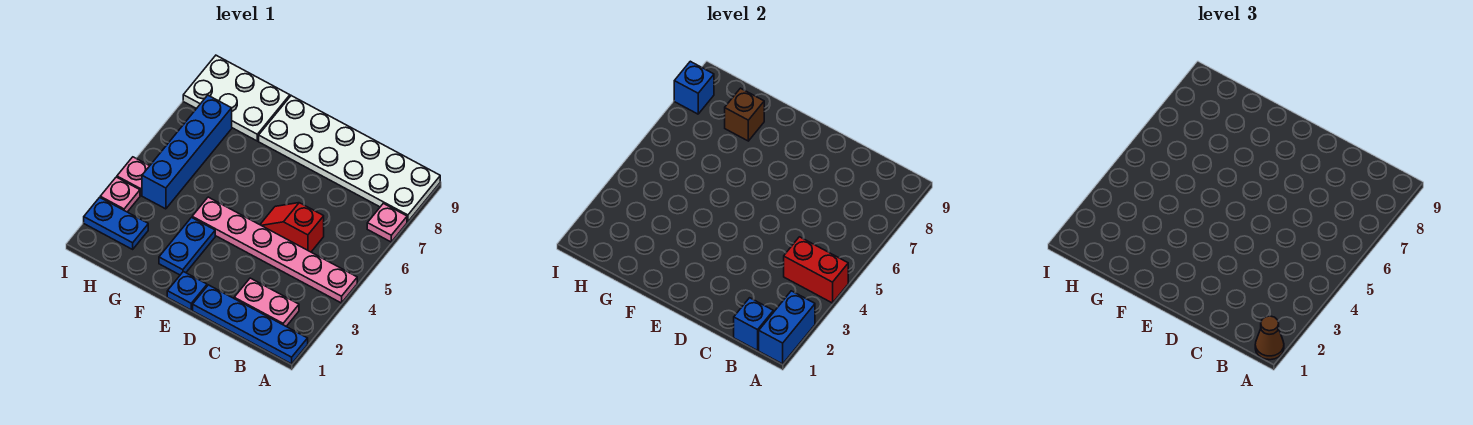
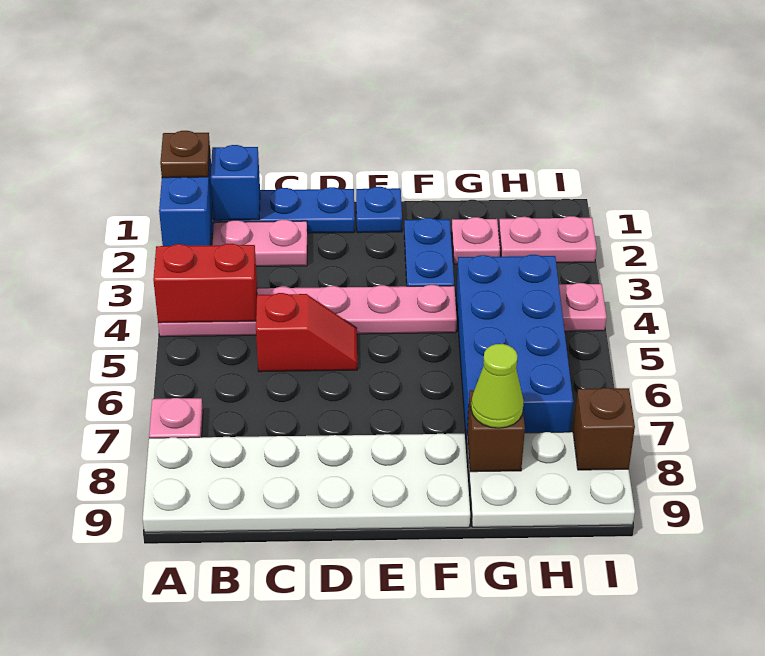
brown 1x1 cone [1255,316,1284,360] -> brown 1x1 plate [160,131,210,178]
none -> lime 1x1 cone [471,344,524,428]
blue 1x2 plate [84,197,148,249] -> pink 1x2 plate [499,216,597,263]
blue 1x4 brick [142,95,232,209] -> blue 2x4 brick [456,255,573,445]
pink 1x1 plate [100,177,140,212] -> pink 1x1 plate moved to [452,217,500,264]
blue 1x1 brick [674,61,714,114] -> brown 1x1 brick [573,388,635,470]

